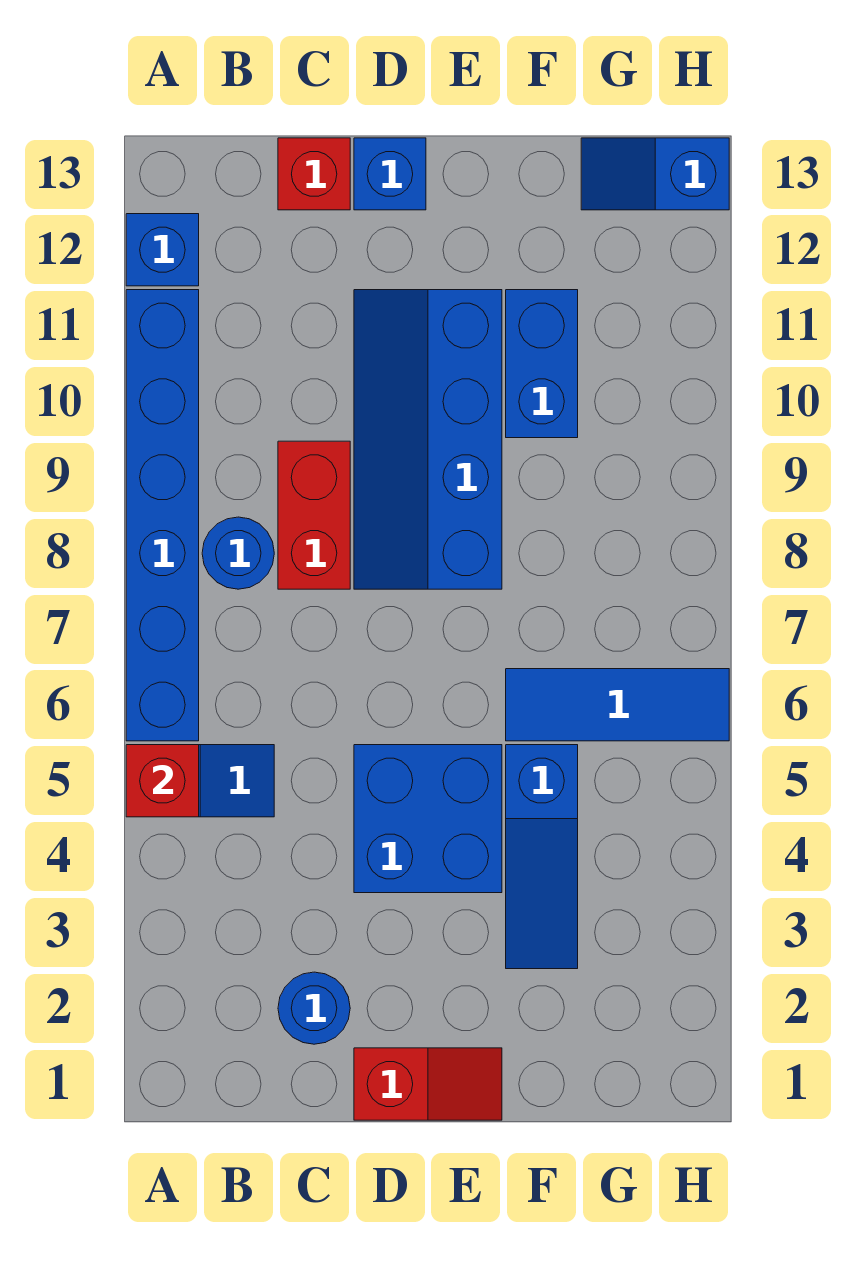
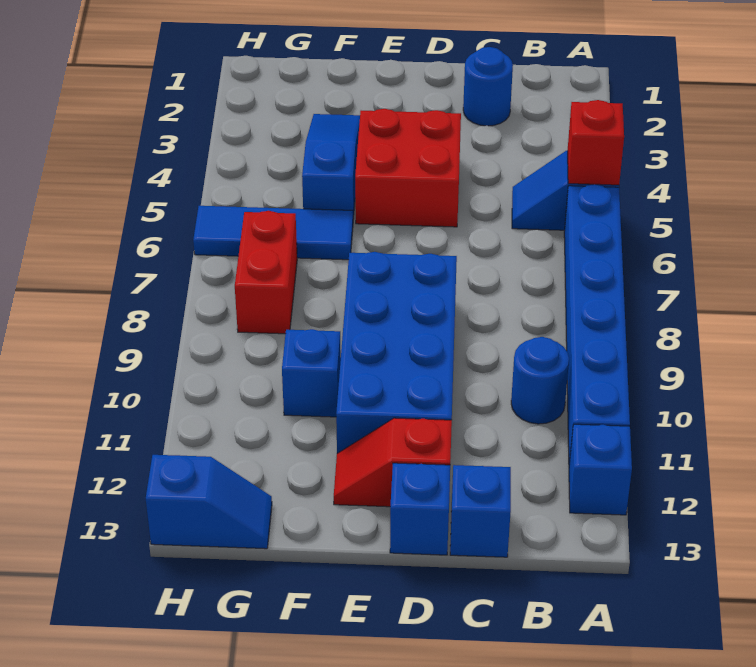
blue 1x1 round brick [202,517,274,589] -> blue 1x1 round brick moved to [511,337,569,424]
red 1x2 brick [278,441,350,589] -> red 1x2 brick moved to [235,211,297,334]
red 1x1 brick [278,138,350,210] -> blue 1x1 brick [450,465,511,557]
red 1x2 slope [354,1048,502,1120] -> red 1x2 slope moved to [334,418,452,507]
blue 2x2 brick [354,745,502,893] -> red 2x2 brick [355,109,461,227]
blue 2x4 slope [354,290,502,589] -> blue 2x4 brick [336,252,457,453]
blue 1x2 brick [506,290,578,438] -> blue 1x1 brick [282,329,341,417]

